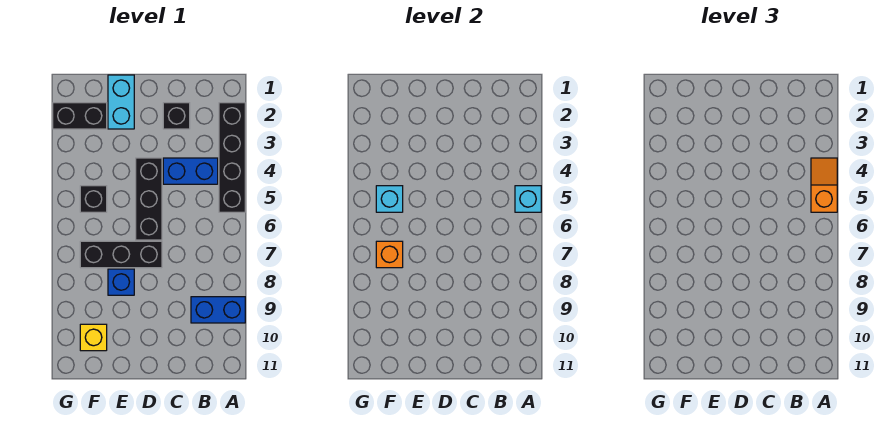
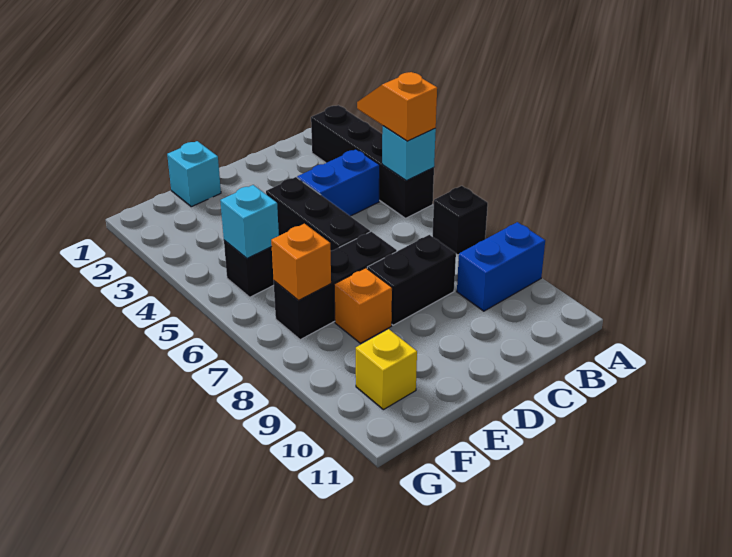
black 1x1 brick [163,103,190,129] -> black 1x1 brick moved to [432,186,488,255]
cyan 1x2 brick [108,75,134,129] -> cyan 1x1 brick [167,141,221,207]
blue 1x1 brick [108,269,134,295] -> orange 1x1 brick [334,268,392,343]
black 1x2 brick [53,103,107,129] -> black 1x2 brick moved to [367,235,456,325]

